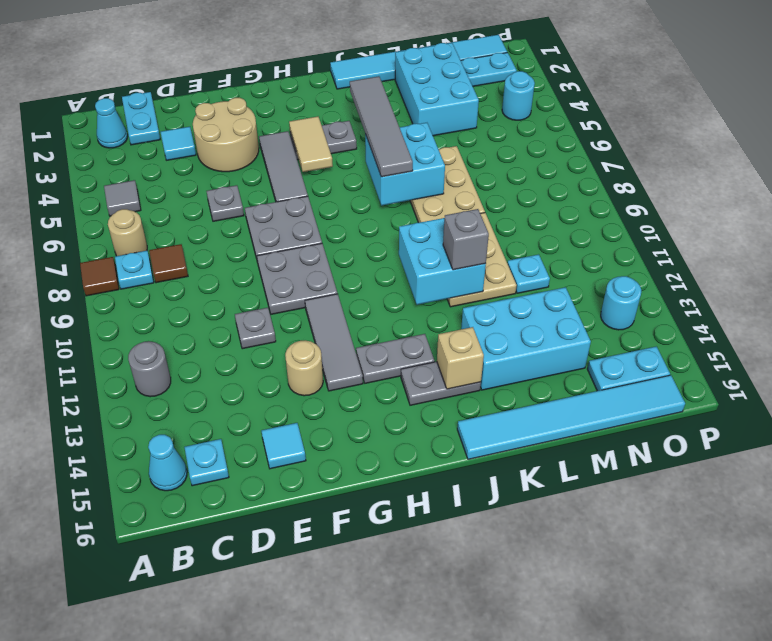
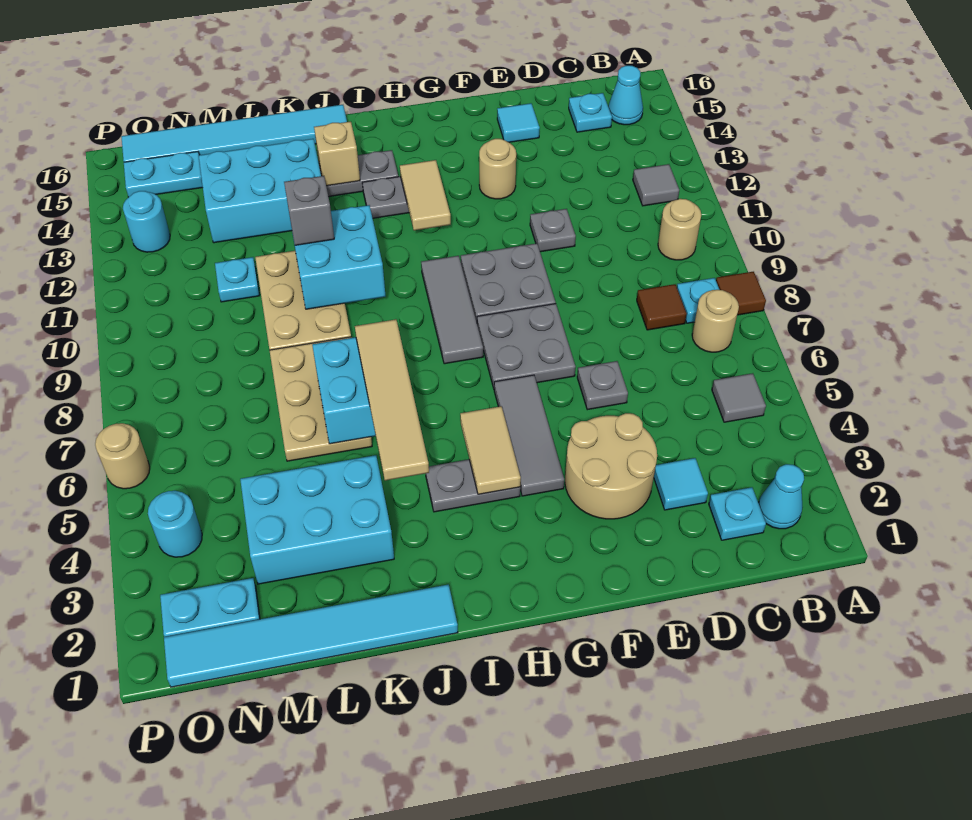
none -> tan 1x1 round brick [658,199,701,260]
grey 1x1 round brick [128,341,171,397] -> grey 1x1 tile [633,164,679,206]
cyan 1x2 plate [122,92,160,145] -> cyan 1x1 plate [709,487,766,540]
grey 1x3 tile [305,294,363,391] -> grey 1x3 tile moved to [421,256,483,364]
none -> tan 1x2 tile [400,160,451,230]
grey 1x4 tile [350,76,413,177] -> tan 1x4 tile [355,319,429,480]
cyan 2x3 brick [395,43,479,136] -> cyan 2x3 brick turned to [240,455,394,584]
none -> tan 1x1 round brick [95,423,150,489]

